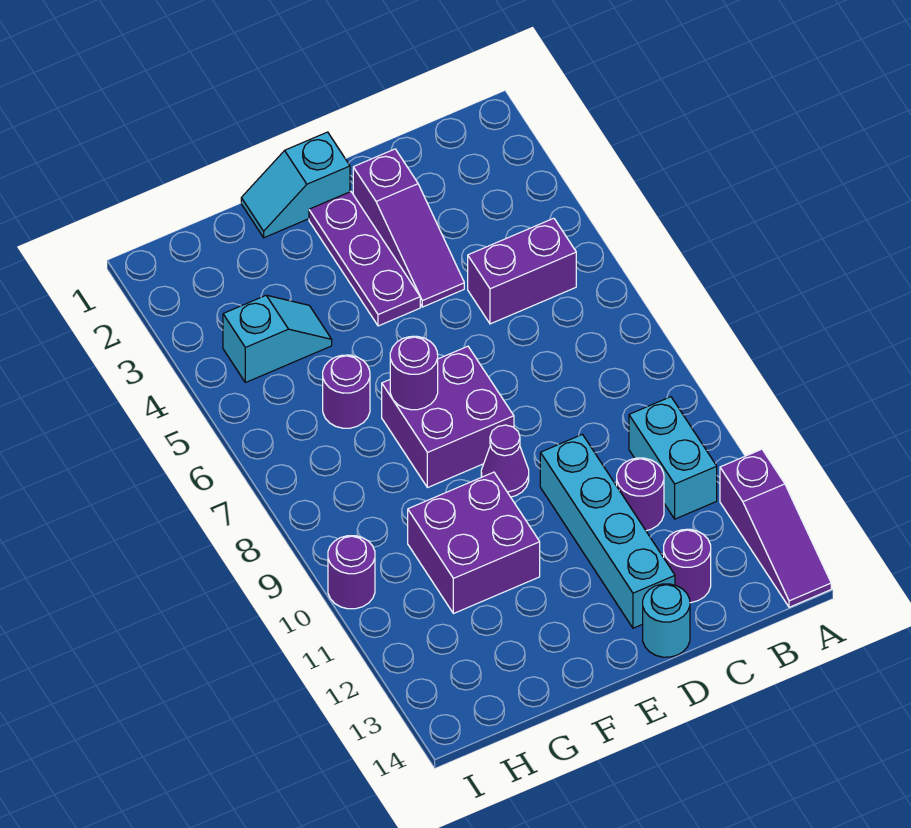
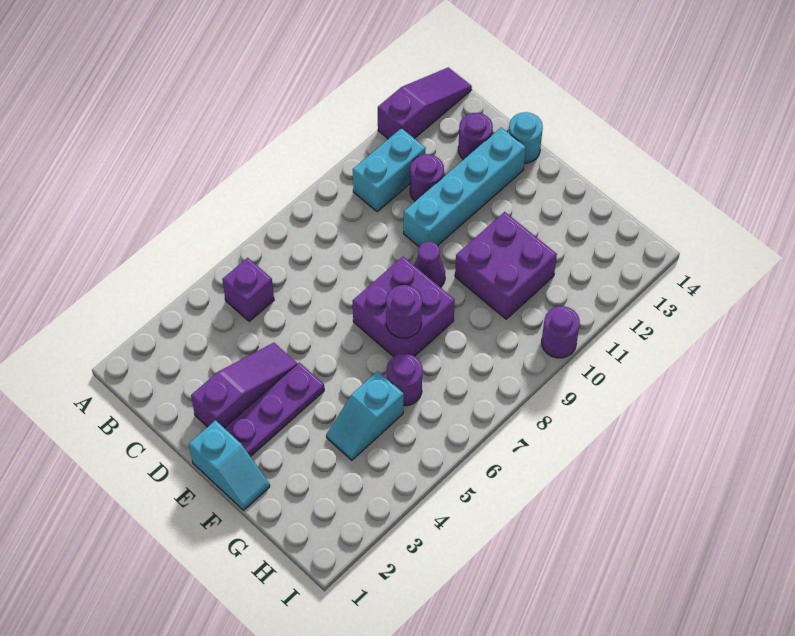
purple 1x2 brick [468,218,576,324] -> purple 1x1 brick [222,258,274,322]
cyan 1x2 slope [223,295,332,383] -> cyan 1x2 slope turned to [326,371,404,460]

